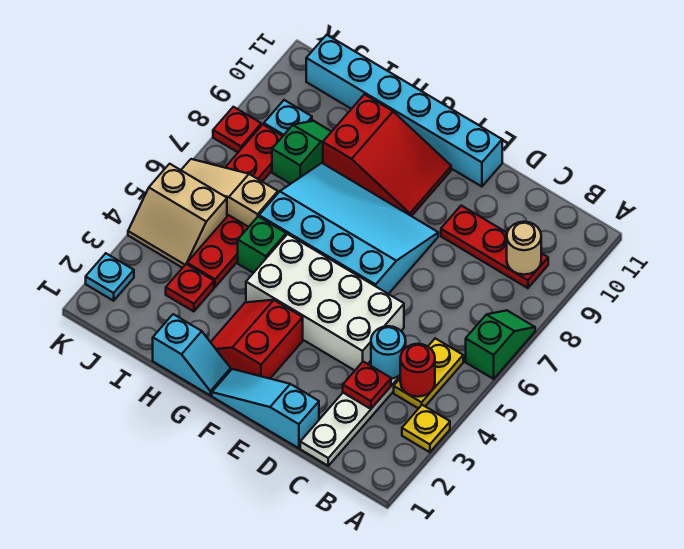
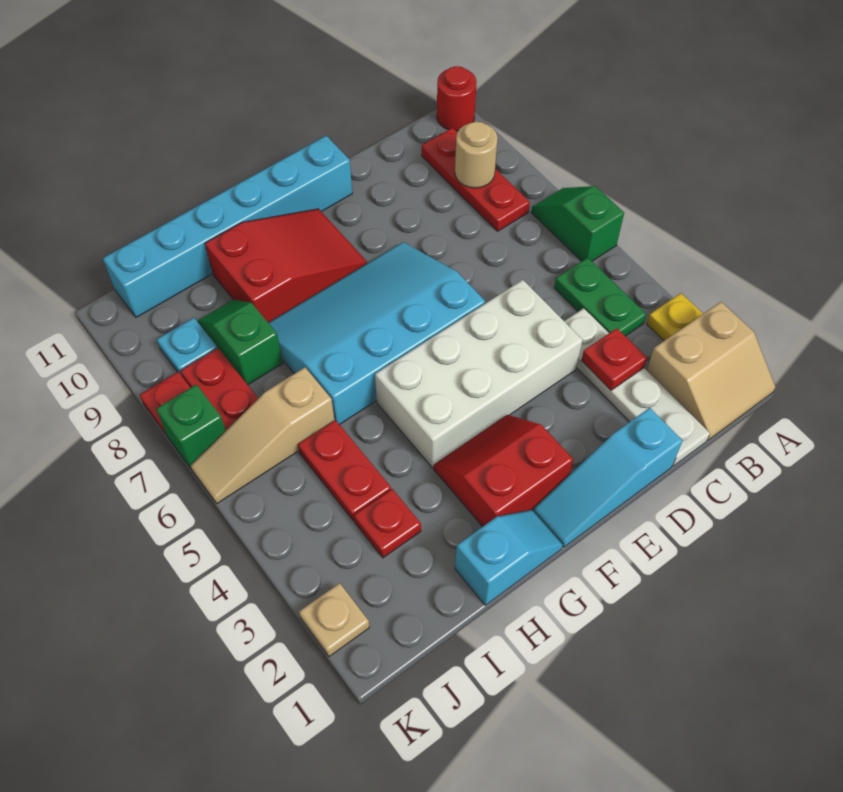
yellow 1x2 plate [394,338,463,409] -> green 1x2 plate [554,258,646,336]
red 1x1 round brick [400,344,435,397] -> red 1x1 round brick moved to [437,66,477,131]
red 1x3 plate [441,206,548,288] -> red 1x3 plate turned to [422,128,530,231]
cyan 1x1 round brick [371,326,406,379] -> none
red 2x2 slope [211,300,303,379] -> red 2x2 slope turned to [434,415,573,527]
green 1x1 brick [238,217,286,273] -> green 1x1 brick moved to [156,384,226,468]
tan 2x2 slope [128,164,227,268] -> tan 2x2 slope moved to [647,302,775,441]
cyan 1x1 plate [86,253,134,301] -> tan 1x1 plate [299,583,370,657]

